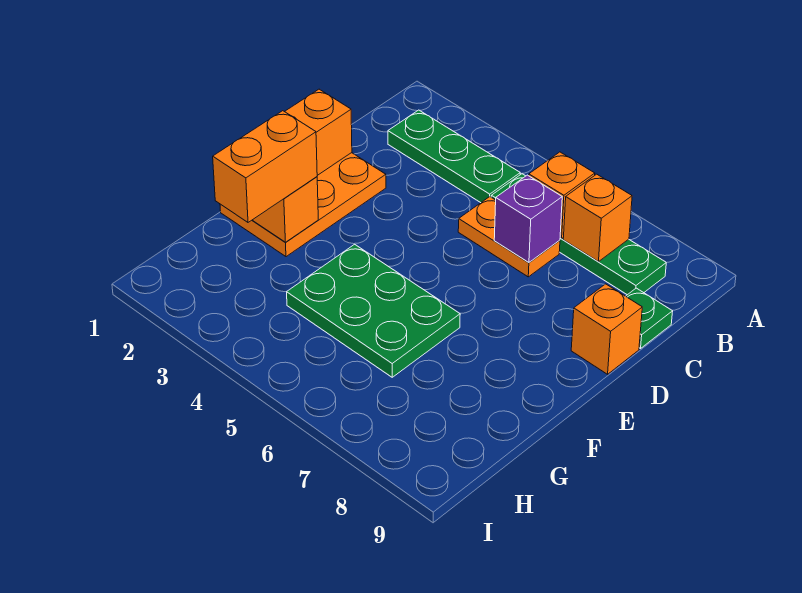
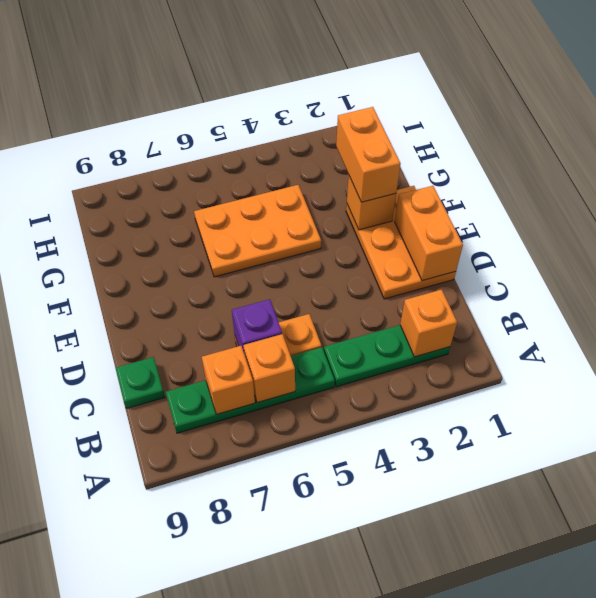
orange 1x1 brick [571,284,642,374] -> orange 1x1 brick moved to [400,290,457,357]
green 2x3 plate [287,244,460,377] -> orange 2x3 plate [194,185,321,277]

